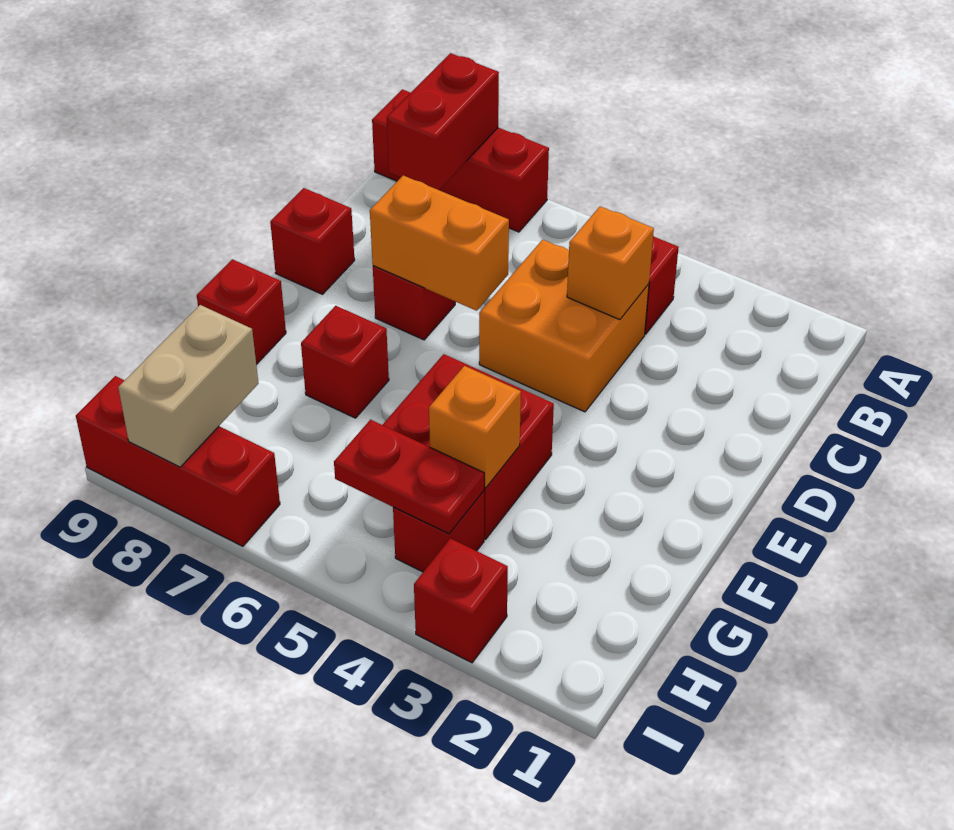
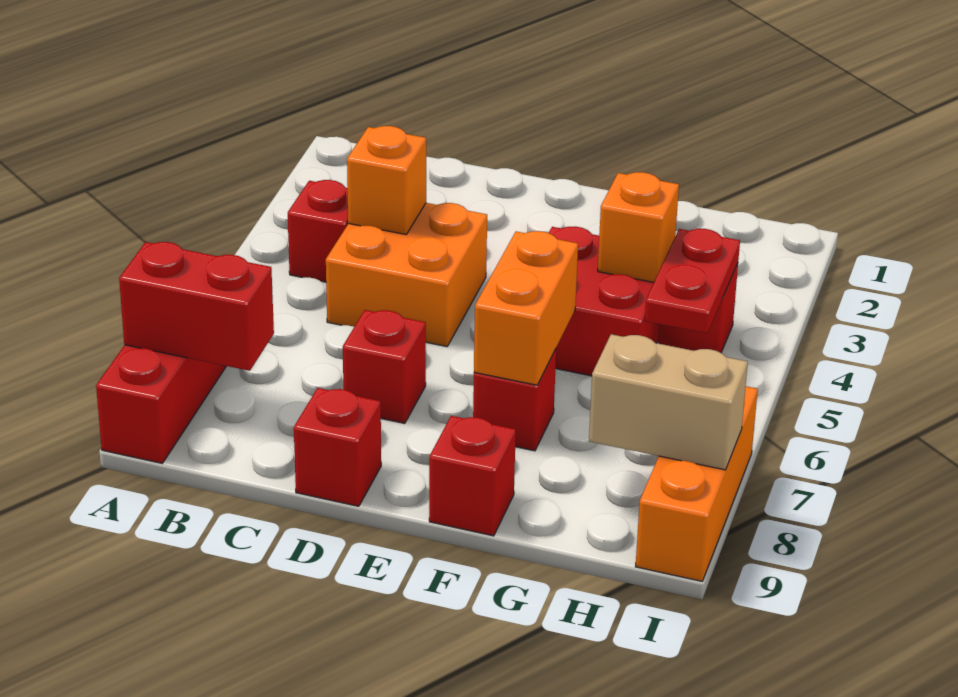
orange 1x2 brick [370,175,509,311] -> orange 1x2 brick moved to [474,231,578,385]
red 1x1 brick [414,538,508,663] -> none
red 1x3 brick [76,376,280,546] -> orange 1x3 brick [635,386,758,581]

